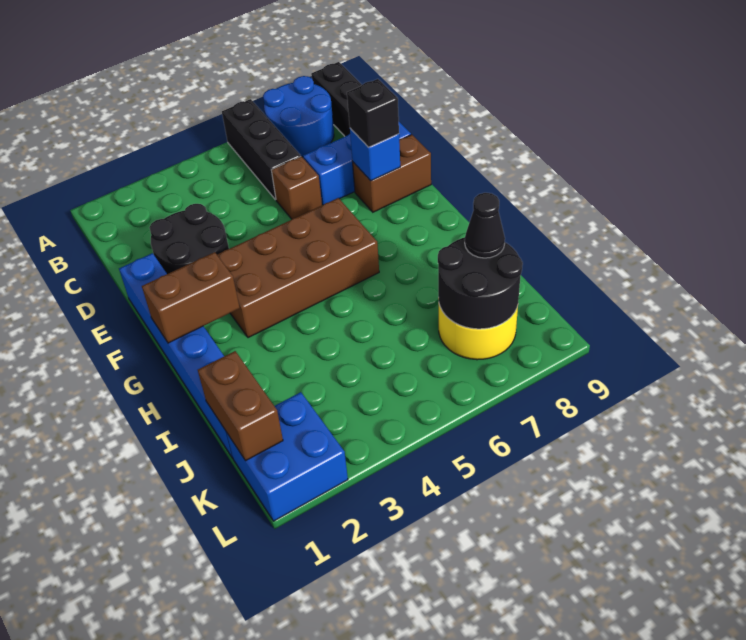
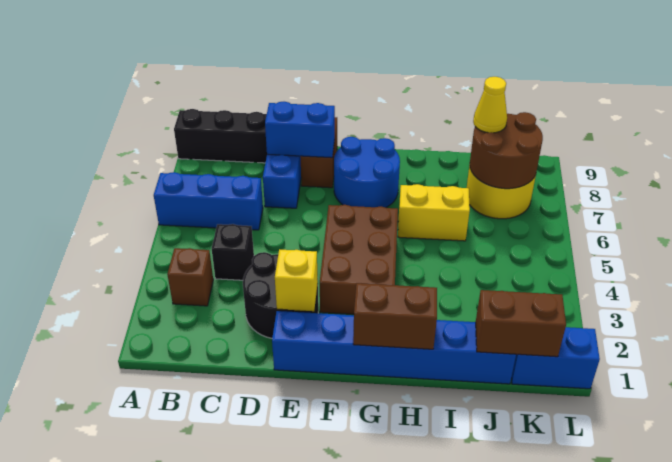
black 1x3 brick [222,99,301,200] -> blue 1x3 brick [154,172,263,230]
blue 2x2 round brick [263,76,334,157] -> blue 2x2 round brick moved to [334,137,400,207]
brown 1x1 brick [271,156,322,219] -> brown 1x1 brick moved to [167,248,213,306]
none -> yellow 1x1 brick [275,249,318,311]
blue 1x1 brick [350,128,400,181] -> blue 1x2 brick [265,102,335,158]
black 1x1 brick [347,79,399,147] -> black 1x1 brick moved to [212,224,254,280]
brown 2x4 brick [217,198,379,338] -> brown 2x3 brick [320,205,398,314]
brown 1x2 brick [142,252,240,343] -> brown 1x2 brick turned to [353,283,437,349]
none -> yellow 1x2 brick [398,184,470,241]
black 2x2 round brick [438,237,523,329] -> brown 2x2 round brick [470,112,543,189]
black 1x1 cone [465,193,505,258] -> yellow 1x1 cone [473,77,507,133]
blue 2x2 brick [226,392,348,521] -> blue 1x2 brick [511,327,600,389]

